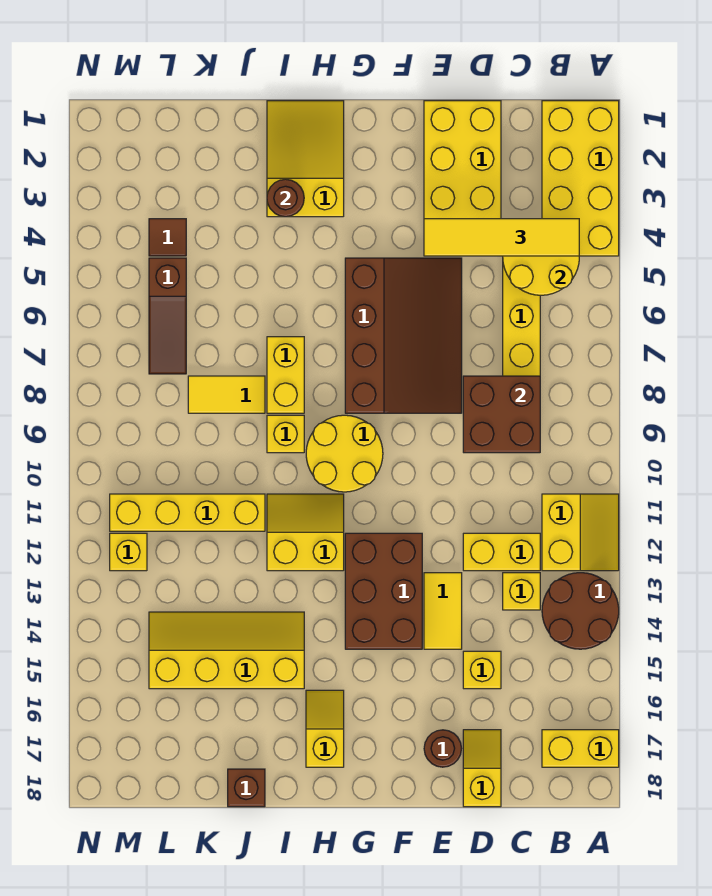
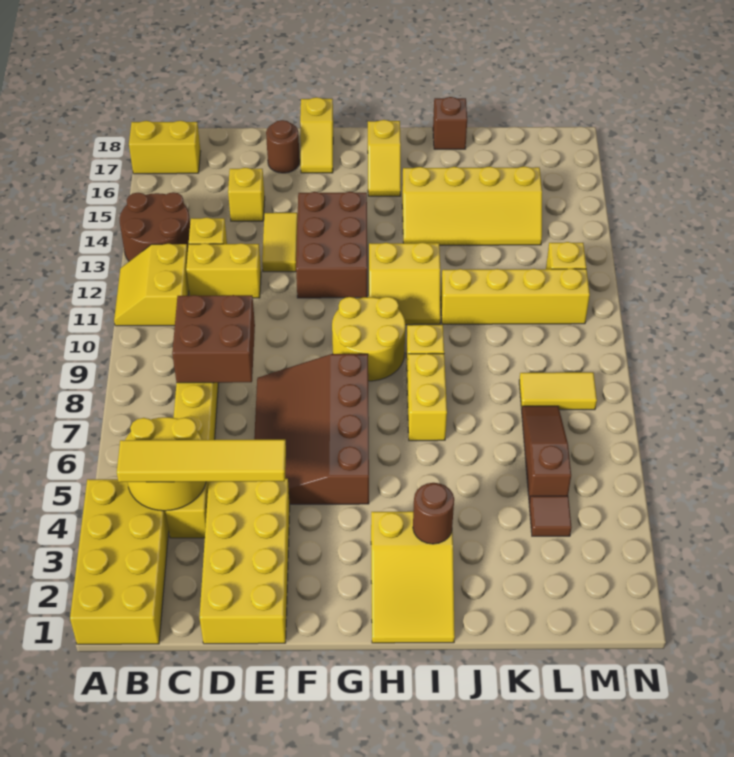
yellow 1x2 slope [463,730,501,807] -> yellow 1x2 slope moved to [300,97,333,173]
yellow 1x2 tile [188,376,265,413] -> yellow 1x2 tile moved to [519,372,597,410]

